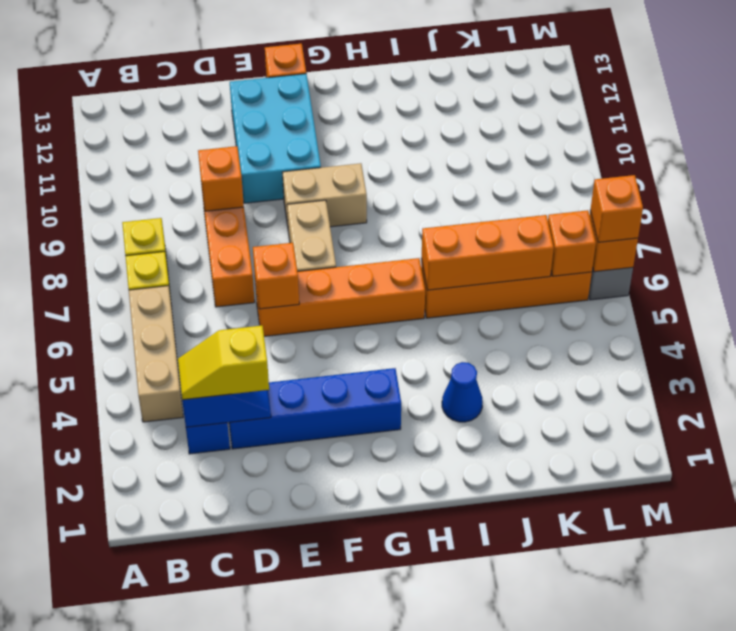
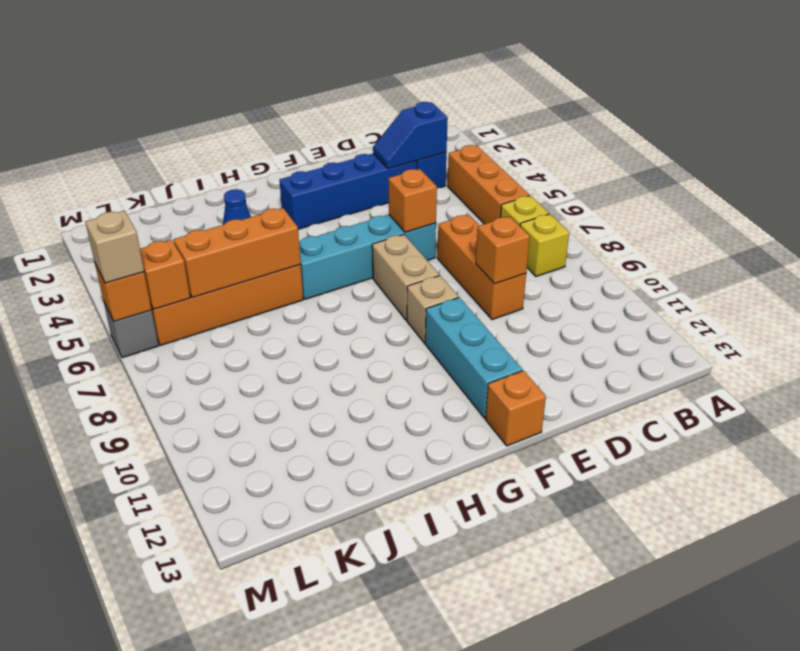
tan 1x3 brick [129,286,183,422] -> orange 1x3 brick [448,145,529,224]
yellow 1x2 slope [178,326,269,400] -> none
orange 1x4 brick [255,258,425,336] -> cyan 1x4 brick [299,215,436,299]
cyan 2x3 brick [230,74,321,203] -> cyan 1x3 brick [425,297,522,418]
tan 1x2 brick [282,163,367,227] -> tan 1x1 brick [407,275,459,343]
orange 1x1 brick [590,175,643,242] -> tan 1x1 brick [85,211,144,283]

